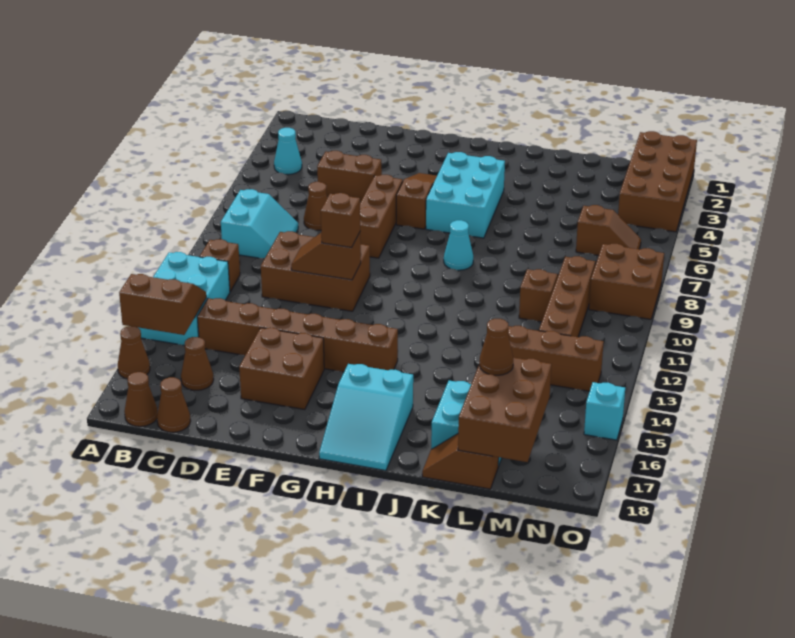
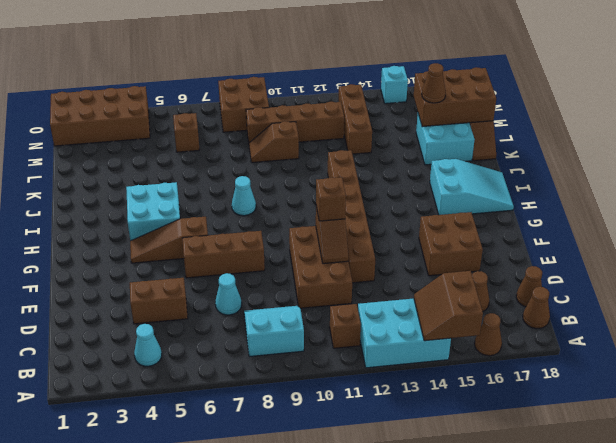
brown 1x6 brick [197,298,398,372] -> brown 1x6 brick moved to [328,150,375,283]
brown 1x2 brick [317,151,382,202] -> brown 1x2 brick turned to [130,278,188,324]
brown 1x1 cone [304,182,327,230] -> cyan 1x1 cone [215,273,242,315]
cyan 2x3 brick [426,152,505,238] -> cyan 2x2 brick [126,182,180,241]

